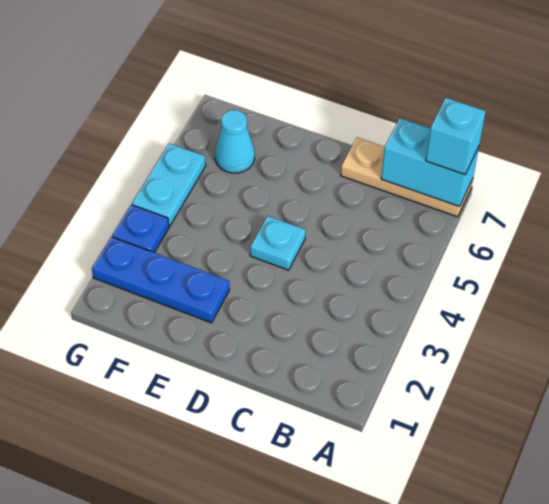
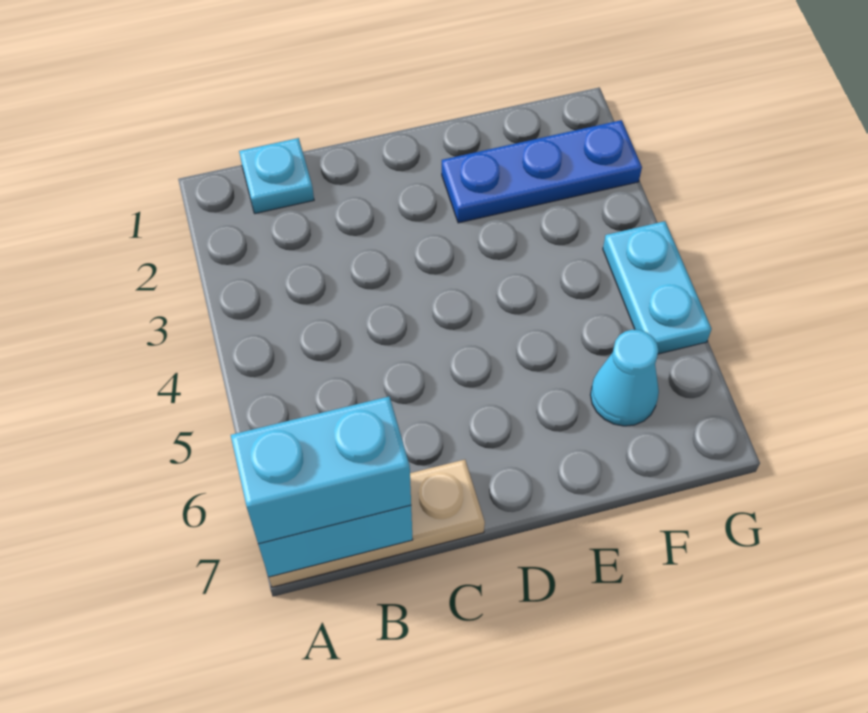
cyan 1x1 brick [426,98,486,175] -> cyan 1x2 brick [231,397,411,544]
cyan 1x1 plate [250,216,305,270] -> cyan 1x1 plate moved to [239,138,314,214]
blue 1x1 plate [112,205,169,253] -> none

